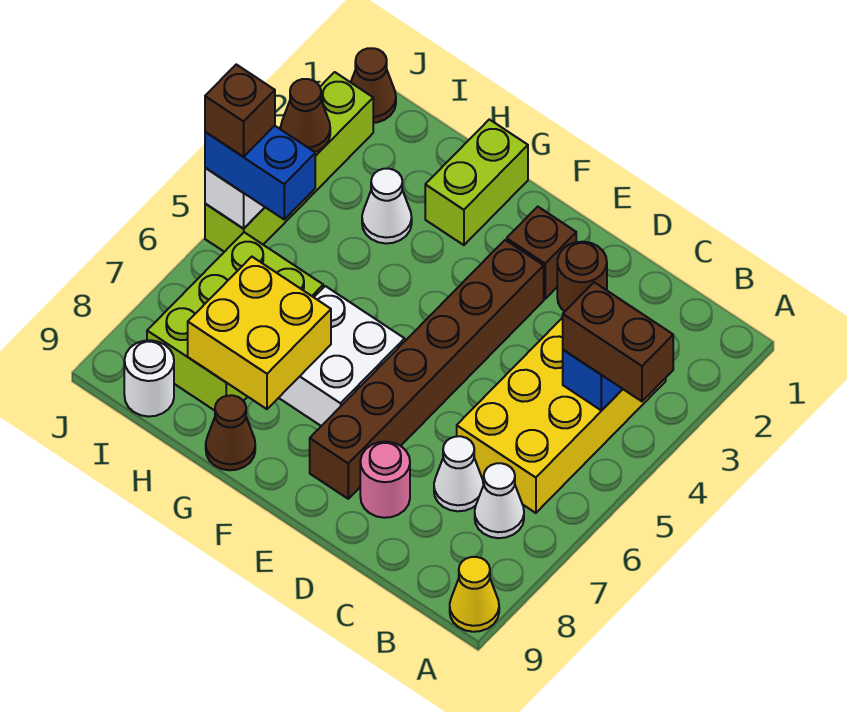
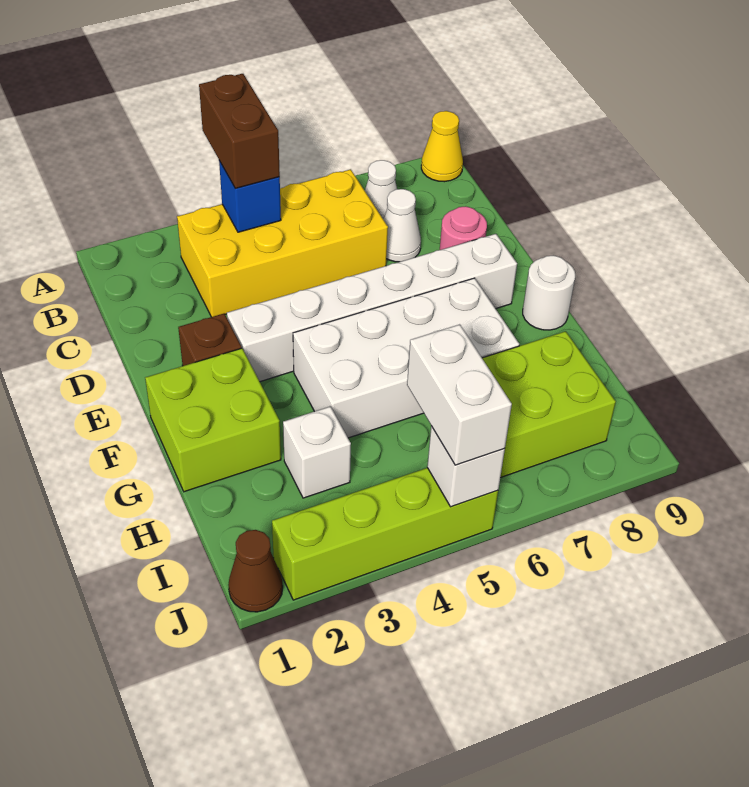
brown 1x1 round brick [557,242,607,312] -> none
brown 1x6 brick [310,240,544,499] -> white 1x6 brick [227,234,517,382]
white 2x2 brick [279,286,405,426] -> white 2x4 brick [293,278,519,438]
lime 1x2 brick [425,119,528,245] -> lime 2x2 brick [145,348,281,492]
yellow 2x2 brick [188,257,331,409] -> none
brown 1x1 cone [206,395,255,470] -> none
white 1x1 cone [362,169,412,244] -> white 1x1 brick [283,406,351,498]
blue 1x2 brick [205,126,315,219] -> white 1x2 brick [407,324,512,465]
white 1x1 round brick [124,340,174,417] -> white 1x1 round brick moved to [523,255,575,330]
brown 1x1 cone [281,79,330,152] -> none
brown 1x1 brick [205,64,275,157] -> none

